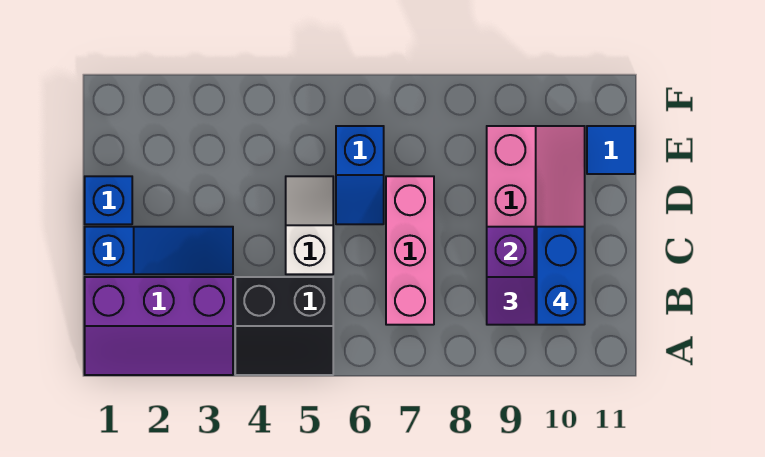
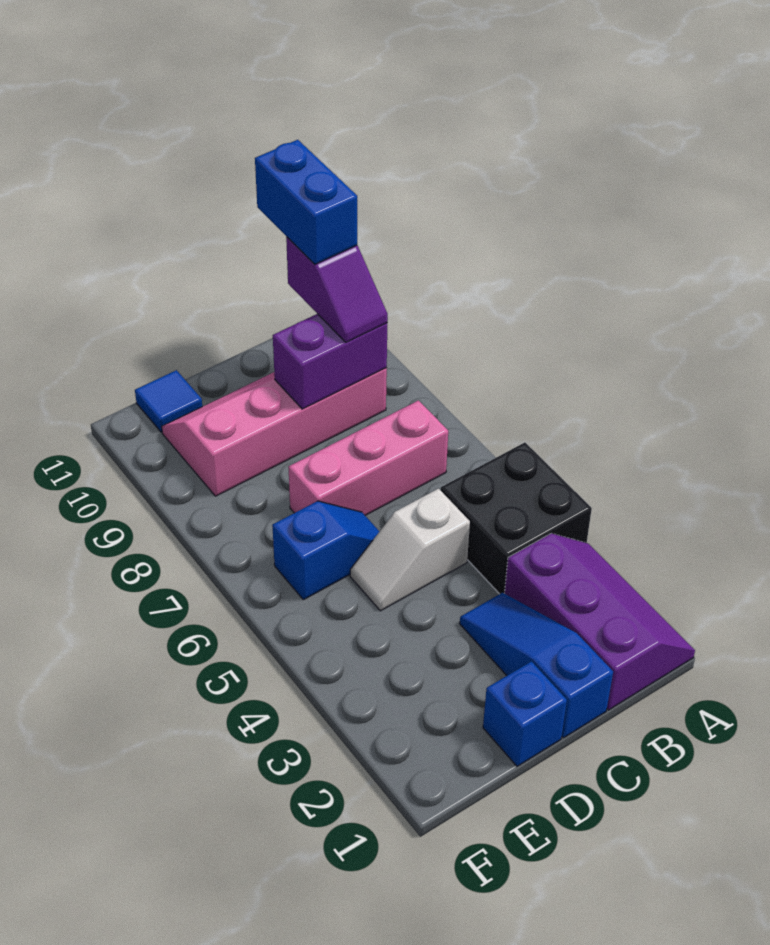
black 2x2 slope [235,277,333,375] -> black 2x2 brick [441,443,592,594]
blue 1x2 brick [537,227,585,325] -> blue 1x2 brick turned to [255,140,357,264]

